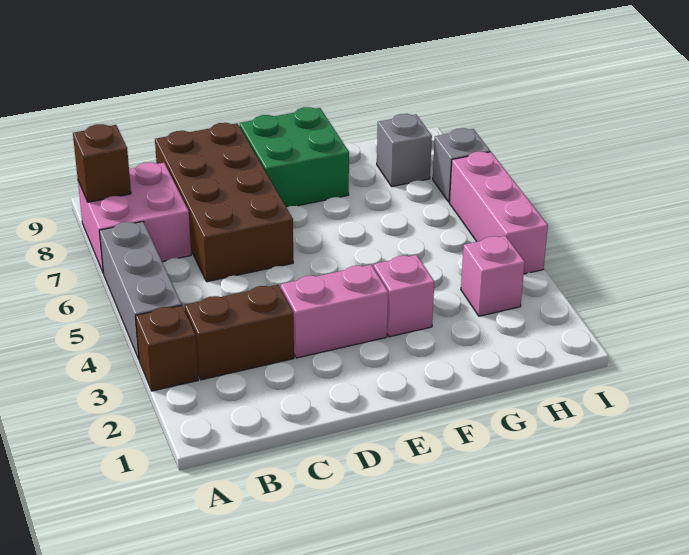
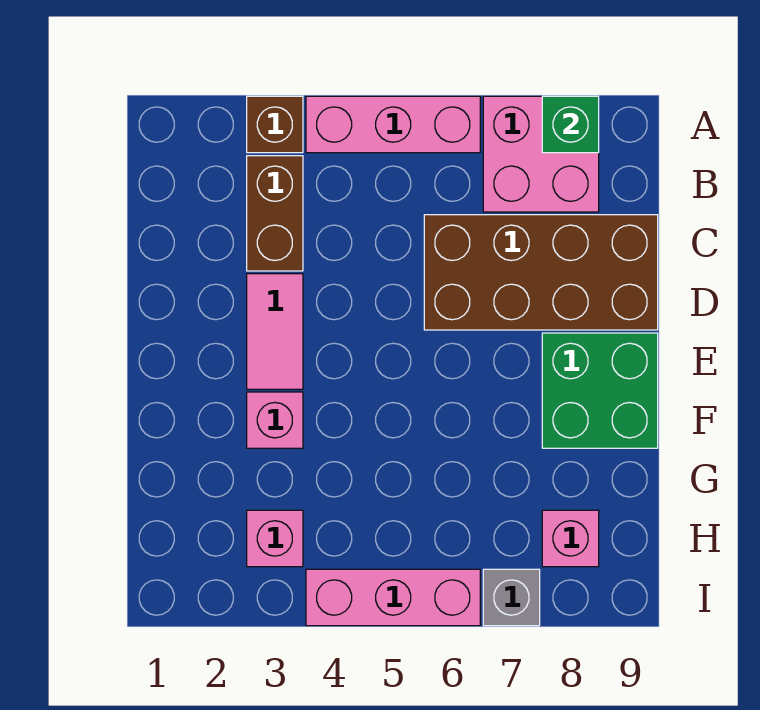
grey 1x3 brick [99,222,182,359] -> pink 1x3 brick [306,96,480,153]
brown 1x1 brick [73,124,131,202] -> green 1x1 brick [542,96,599,153]
pink 1x2 brick [281,265,388,358] -> pink 1x2 tile [247,274,303,389]
grey 1x1 brick [377,114,432,187] -> pink 1x1 brick [542,510,599,567]

